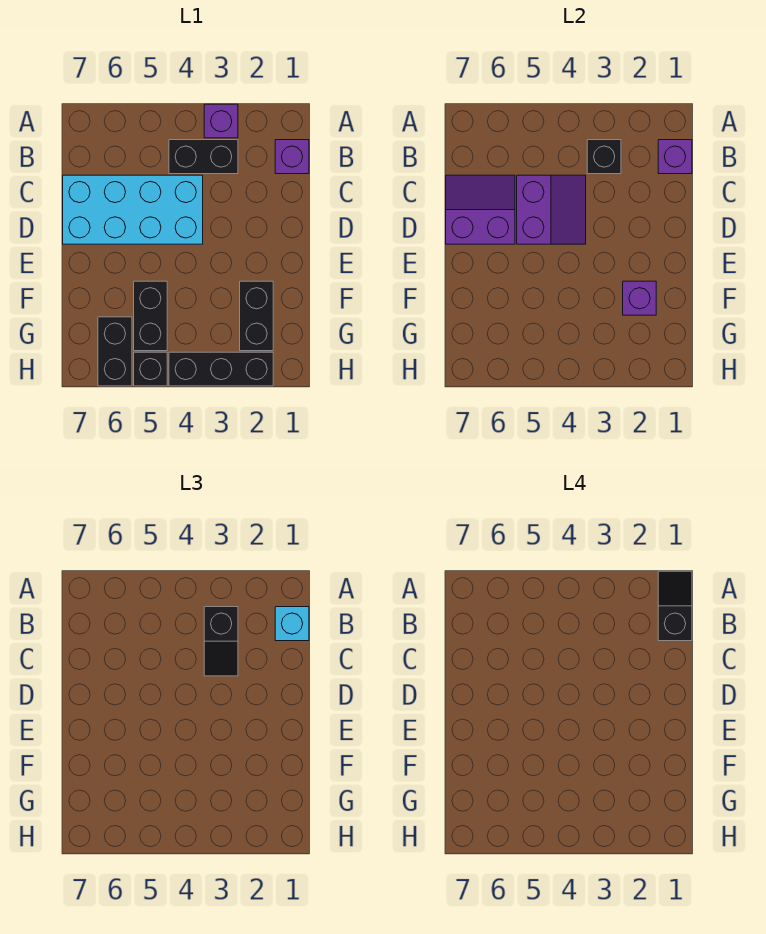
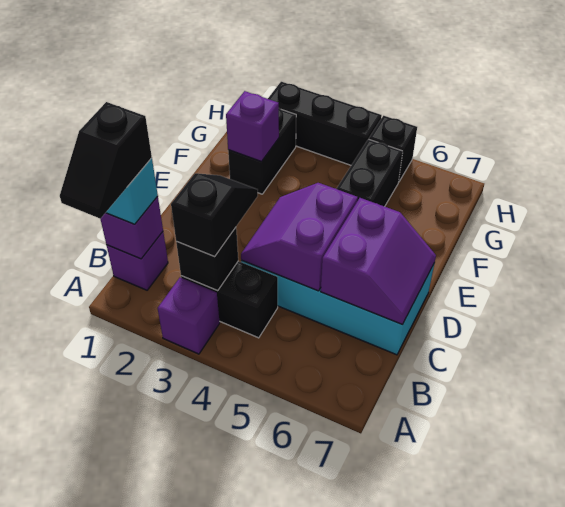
purple 2x2 slope [446,175,515,244] -> purple 2x2 slope turned to [321,198,436,324]
black 1x2 brick [98,317,132,386] -> none

